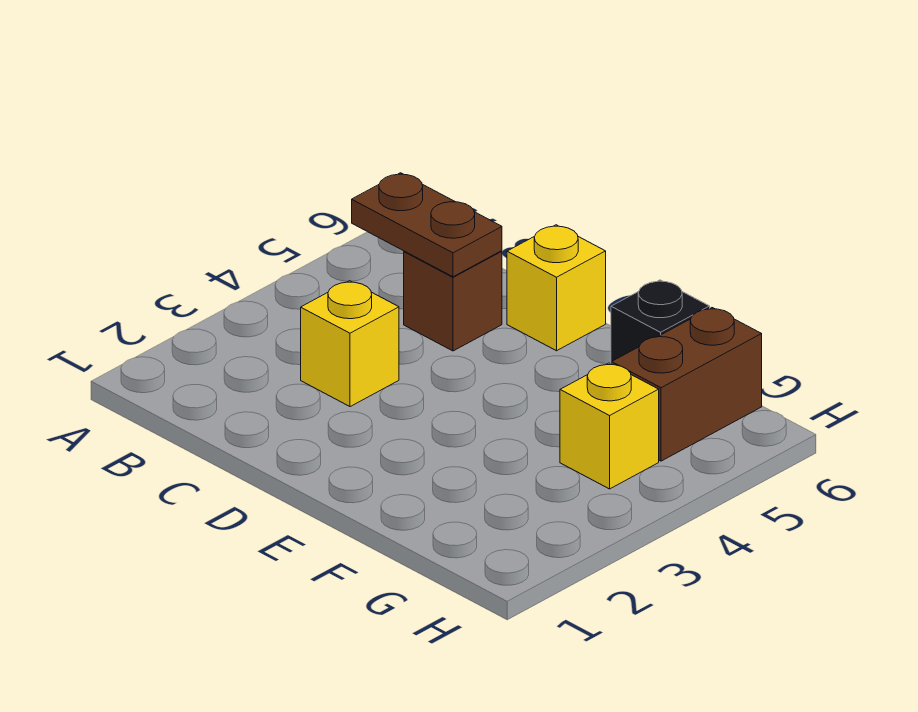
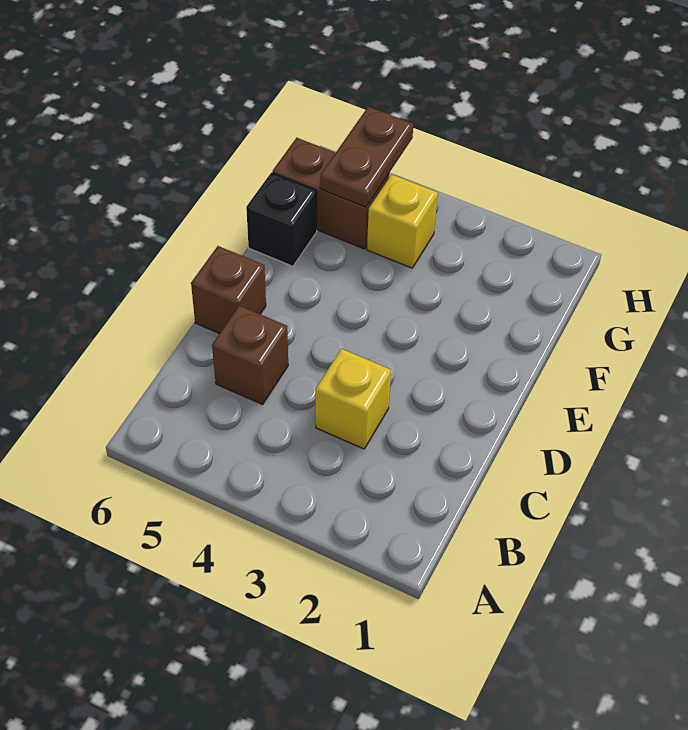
brown 1x2 plate [352,173,502,277] -> brown 1x2 plate moved to [320,107,413,207]
yellow 1x1 brick [507,225,606,351] -> brown 1x1 brick [191,246,266,334]

